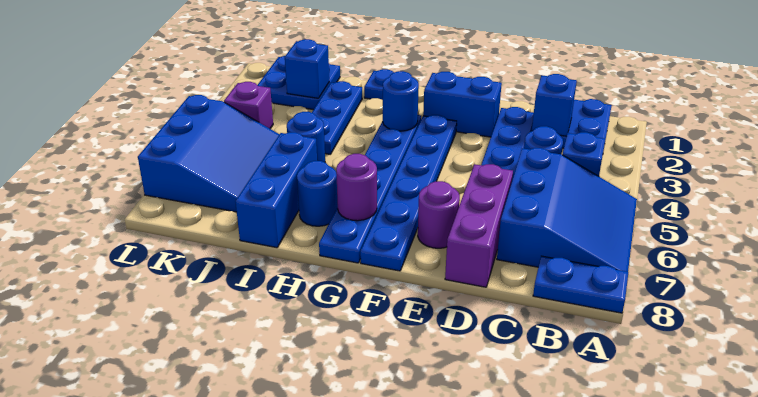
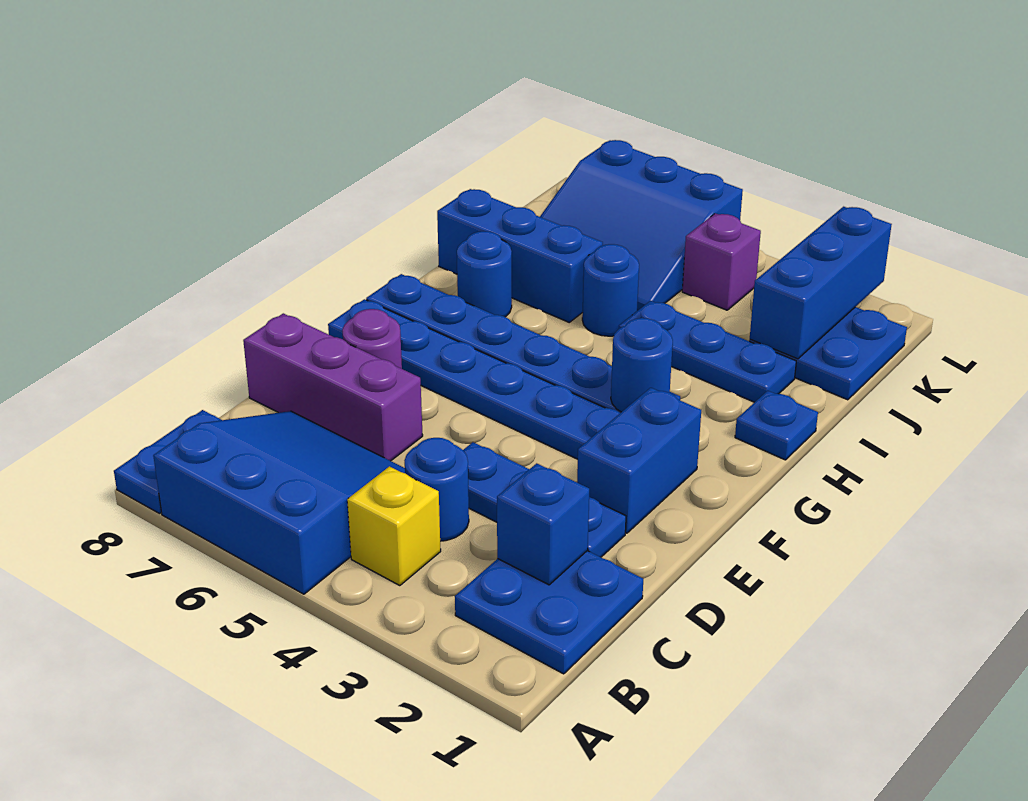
blue 3x3 slope [497,148,637,272] -> blue 3x3 slope turned to [153,411,405,594]
blue 1x1 brick [562,132,605,176] -> yellow 1x1 brick [347,466,441,586]
purple 1x1 round brick [336,154,377,221] -> none
blue 1x1 brick [285,39,329,98] -> blue 1x3 brick [750,207,892,359]

